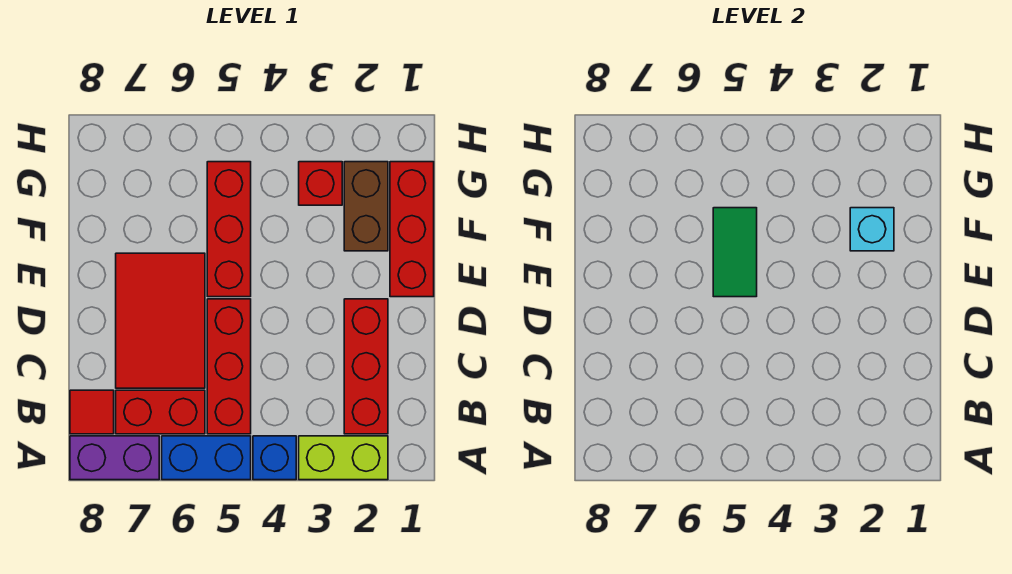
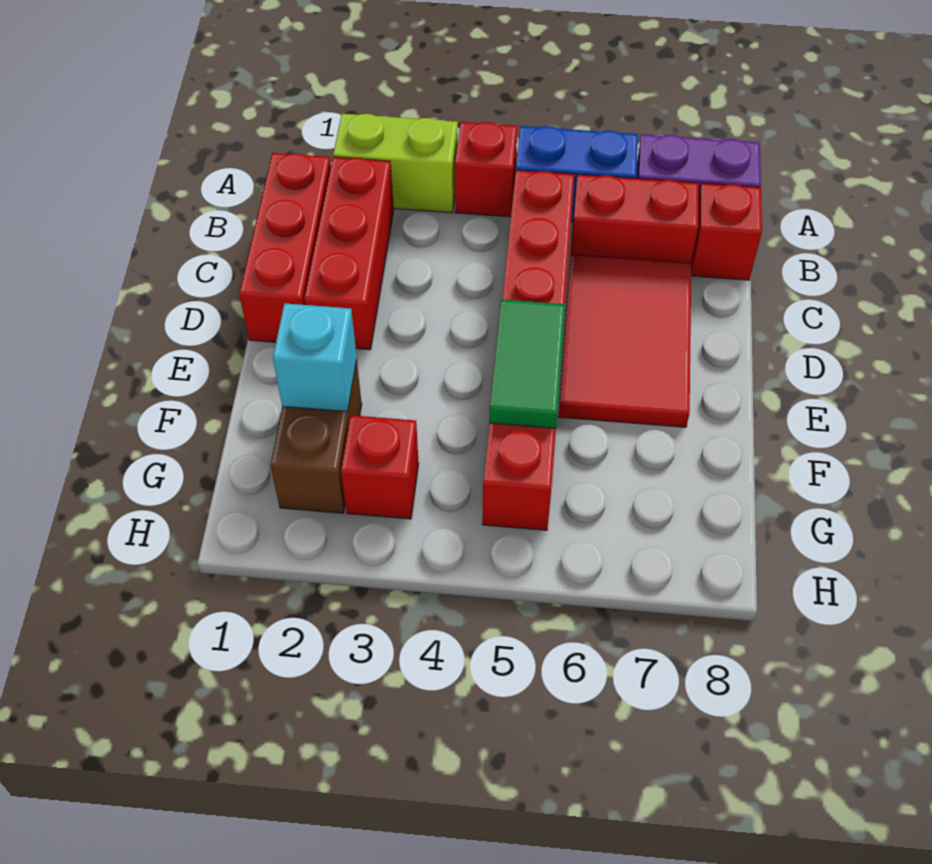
blue 1x1 brick [253,436,296,480] -> red 1x1 brick [455,122,518,217]
red 1x1 tile [70,390,114,434] -> red 1x1 brick [691,183,762,280]
red 1x3 brick [390,162,434,297] -> red 1x3 brick moved to [239,153,331,342]

